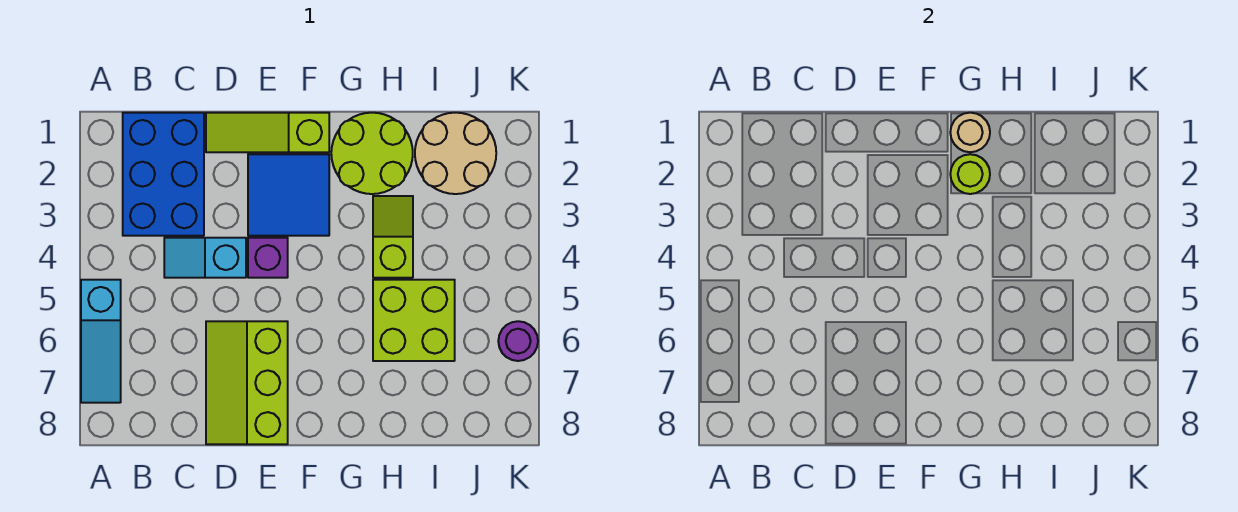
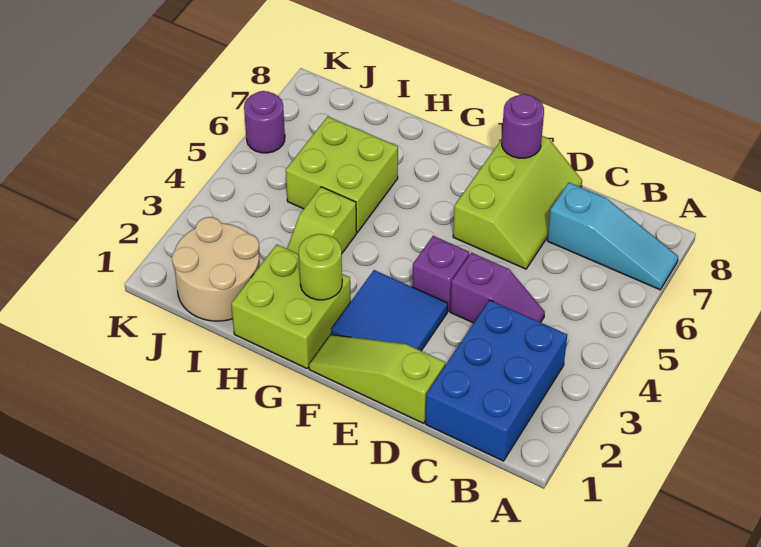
cyan 1x3 slope [81,280,121,403] -> cyan 1x3 slope turned to [547,183,678,290]
cyan 1x2 slope [164,238,246,278] -> purple 1x2 slope [450,253,545,323]
lime 1x3 slope [206,113,329,152] -> lime 1x3 slope turned to [309,335,445,423]
none -> purple 1x1 round brick [502,94,544,158]
lime 2x2 round brick [331,113,413,194] -> lime 2x2 brick [231,245,351,368]
tan 1x1 round brick [950,113,990,152] -> none

